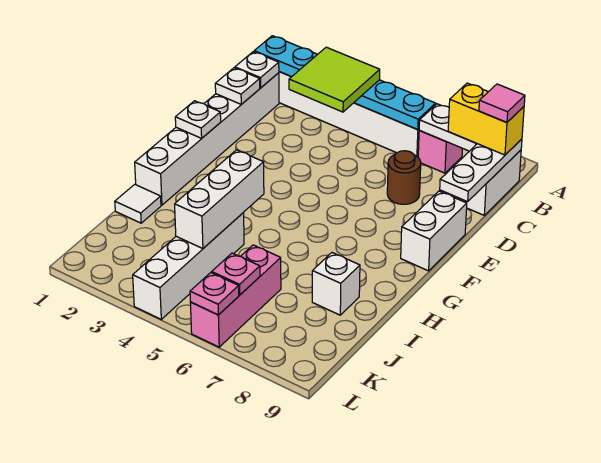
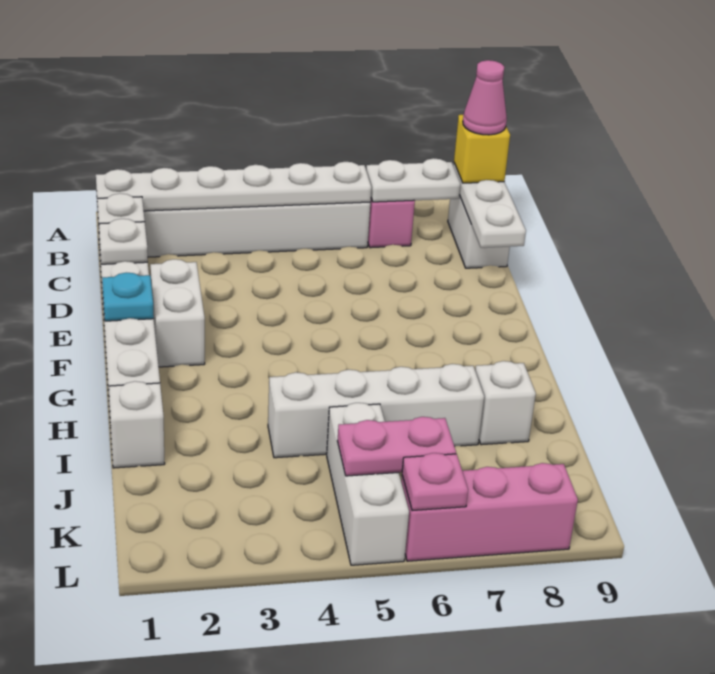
cyan 1x6 plate [254,36,436,130] -> white 1x6 plate [96,162,372,211]
lime 2x2 tile [289,47,380,112] -> none
yellow 1x2 brick [448,83,524,155] -> yellow 1x1 brick [454,115,510,183]
pink 1x1 tile [479,84,525,122] -> pink 1x1 cone [463,60,507,135]
brown 1x1 round brick [387,151,421,204] -> none
white 1x2 brick [401,191,467,271] -> white 1x2 brick moved to [150,259,205,367]
white 1x1 plate [175,101,221,138] -> cyan 1x1 plate [102,273,154,321]
white 1x3 brick [175,150,264,249] -> white 1x3 brick moved to [327,403,409,565]
white 1x1 tile [115,184,161,223] -> white 1x1 brick [109,381,165,468]
white 1x4 brick [133,213,244,319] -> white 1x4 brick turned to [268,364,484,458]
pink 1x3 brick [190,245,281,347] -> pink 1x3 brick turned to [401,463,578,561]
pink 1x1 plate [212,253,260,295] -> pink 1x2 plate [337,417,456,476]

